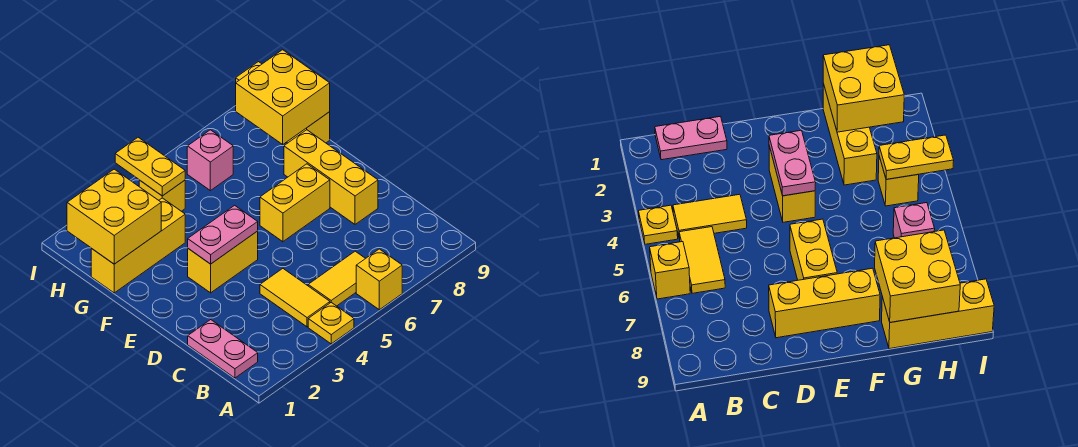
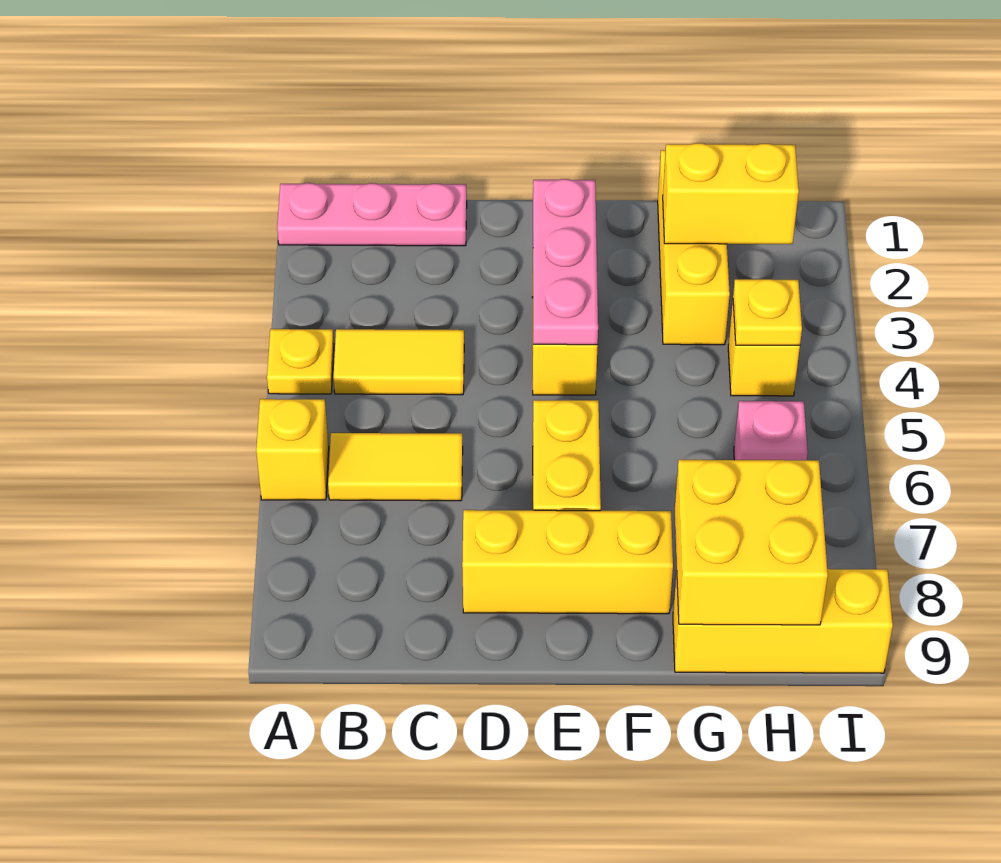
pink 1x2 plate [188,320,258,378] -> pink 1x3 plate [277,183,467,246]
yellow 1x2 tile [308,251,366,306] -> yellow 1x2 tile turned to [328,433,463,501]
pink 1x2 plate [188,205,258,264] -> pink 1x3 plate [533,179,598,345]
yellow 2x2 brick [67,169,161,264] -> yellow 1x2 brick [663,143,799,244]
yellow 1x2 plate [115,137,185,196] -> yellow 1x1 plate [733,279,802,345]

